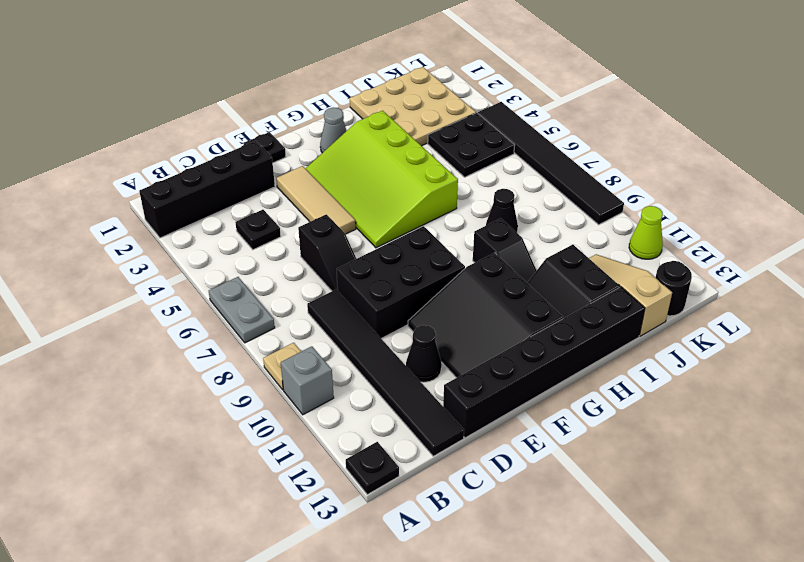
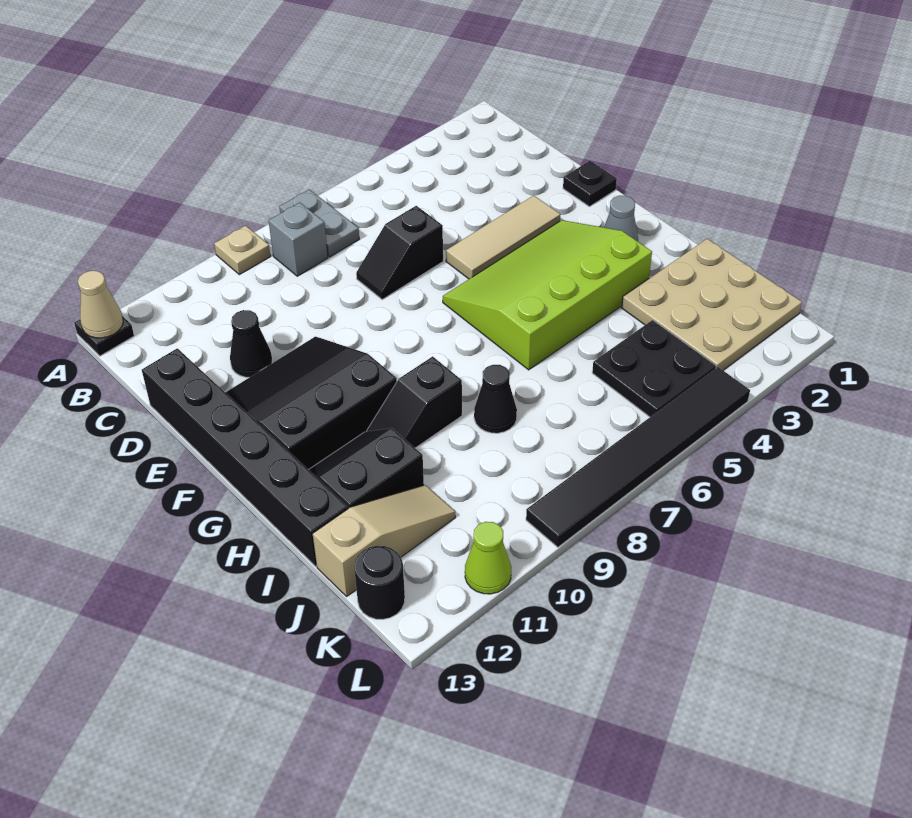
black 1x4 brick [139,141,275,238] -> none
grey 1x2 plate [209,277,275,343] -> grey 1x2 plate turned to [279,189,359,257]
grey 1x1 brick [281,346,334,415] -> grey 1x1 brick moved to [268,202,328,276]
none -> tan 1x1 cone [78,271,123,338]
black 1x1 plate [235,210,281,250] -> none
black 1x6 tile [307,290,464,456] -> none
black 2x3 brick [337,226,465,339] -> none

